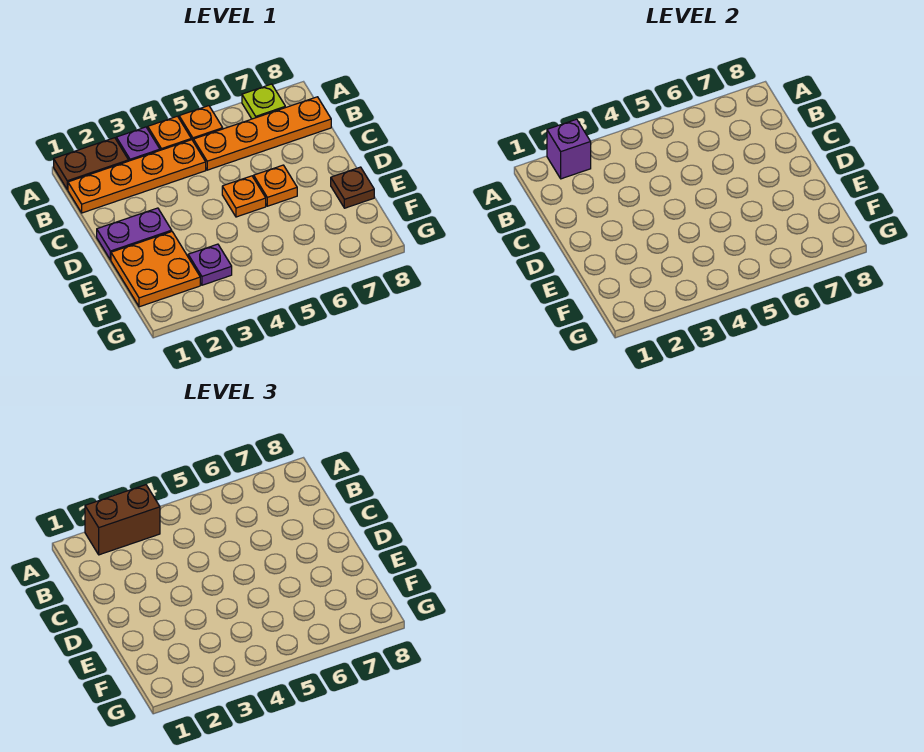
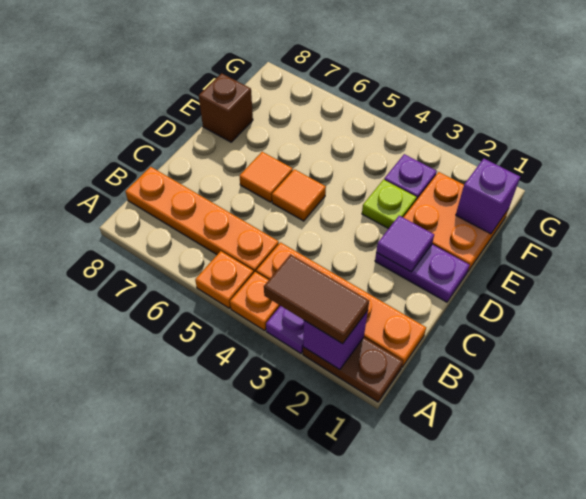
brown 1x2 brick [85,485,160,555] -> brown 1x2 tile [264,254,369,344]
lime 1x1 plate [242,84,285,119] -> lime 1x1 plate moved to [362,180,417,229]
none -> purple 1x1 tile [376,216,434,272]
orange 1x1 plate [222,176,266,217] -> orange 1x1 tile [272,169,326,221]
orange 1x1 plate [254,165,297,206] -> orange 1x1 tile [240,152,293,202]
brown 1x1 plate [331,167,374,208] -> brown 1x1 brick [199,73,253,142]
none -> purple 1x1 brick [456,159,520,234]

